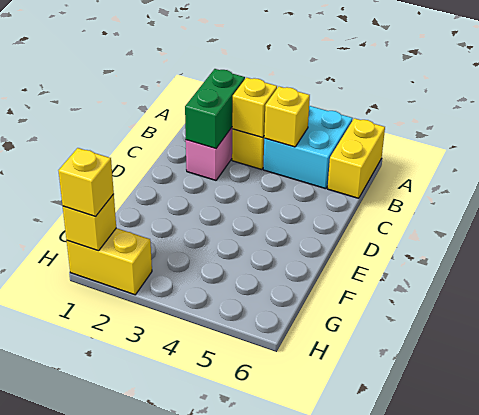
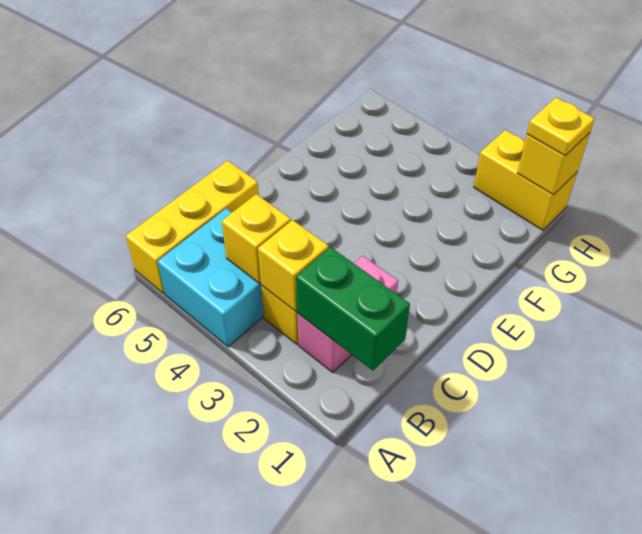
yellow 1x2 brick [328,118,385,198] -> yellow 1x3 brick [126,161,259,293]
green 1x2 brick [185,69,245,148] -> green 1x2 brick turned to [296,247,410,370]
yellow 1x1 brick [58,148,114,217] -> yellow 1x1 plate [527,98,595,156]

